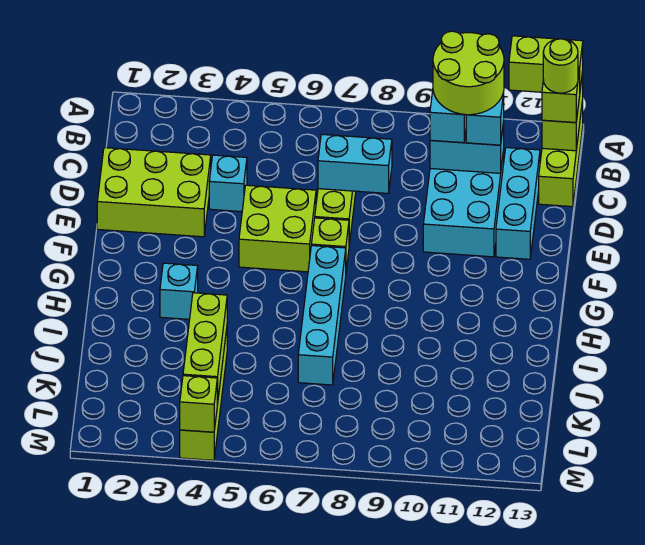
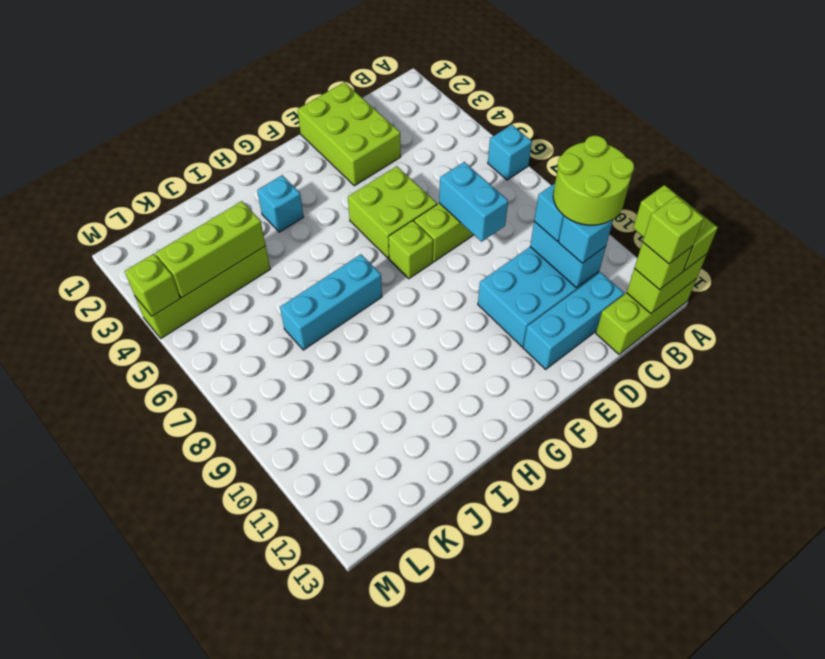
lime 1x1 round brick [543,39,578,93] -> lime 1x1 brick [643,196,704,264]
cyan 1x1 brick [209,155,247,212] -> cyan 1x1 brick moved to [488,125,532,180]
cyan 1x4 brick [298,246,346,385] -> cyan 1x3 brick [280,254,382,350]

